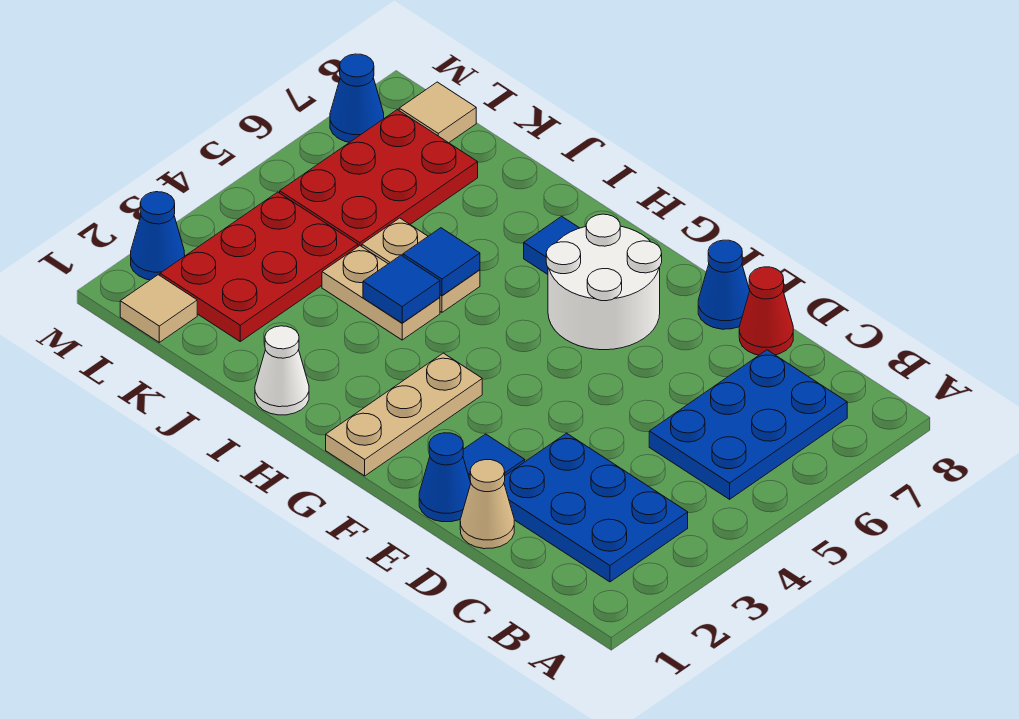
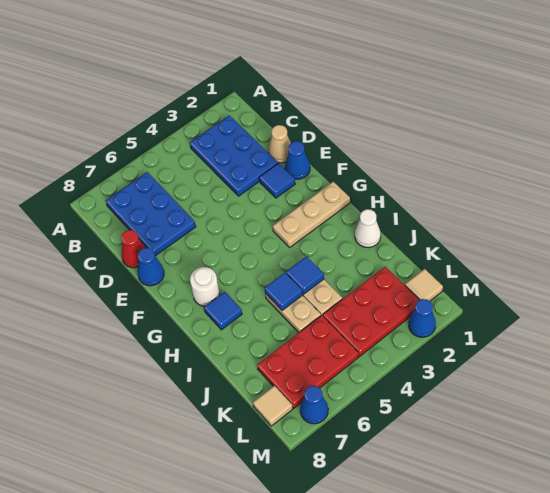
blue 2x3 plate [649,350,847,499] -> blue 2x3 plate turned to [106,172,196,256]
white 2x2 round brick [546,214,662,350] -> white 1x1 round brick [190,267,219,306]

